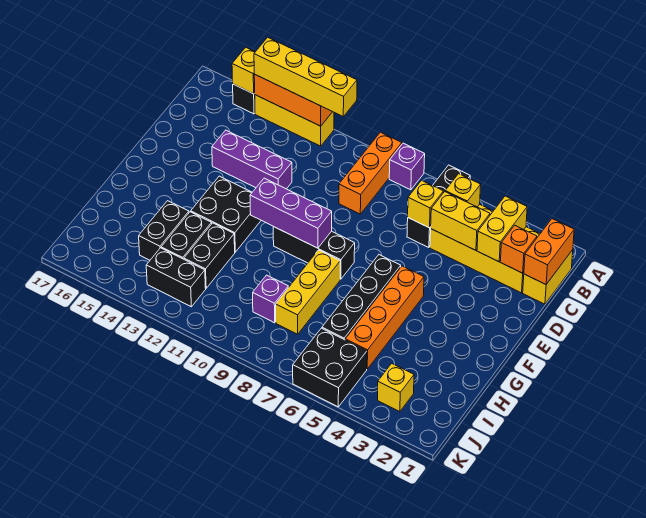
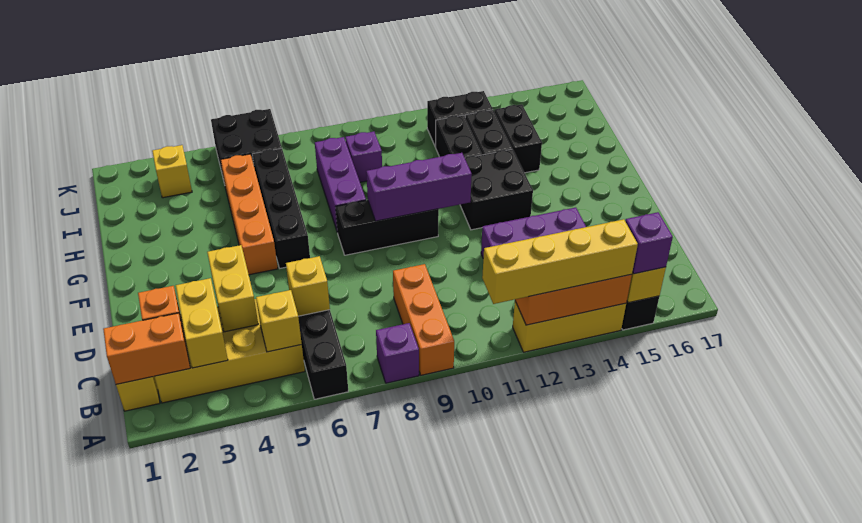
none -> purple 1x1 brick [625,212,673,274]
orange 1x2 brick [524,219,574,284] -> orange 1x2 brick turned to [103,313,190,384]
yellow 1x2 brick [431,192,490,250] -> yellow 1x2 brick turned to [207,245,258,332]
yellow 1x3 brick [276,250,340,334] -> purple 1x3 brick [315,137,366,230]

